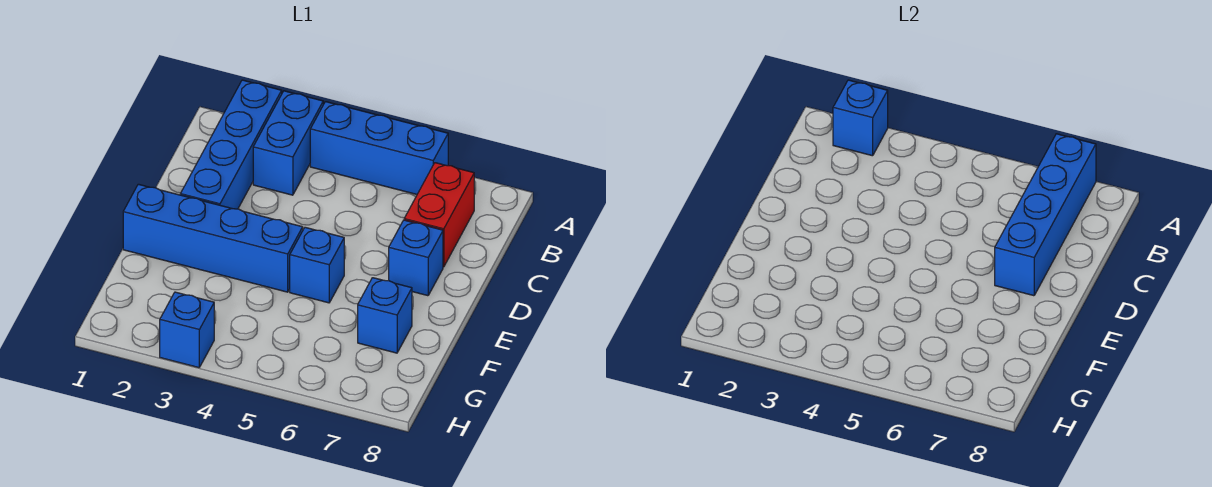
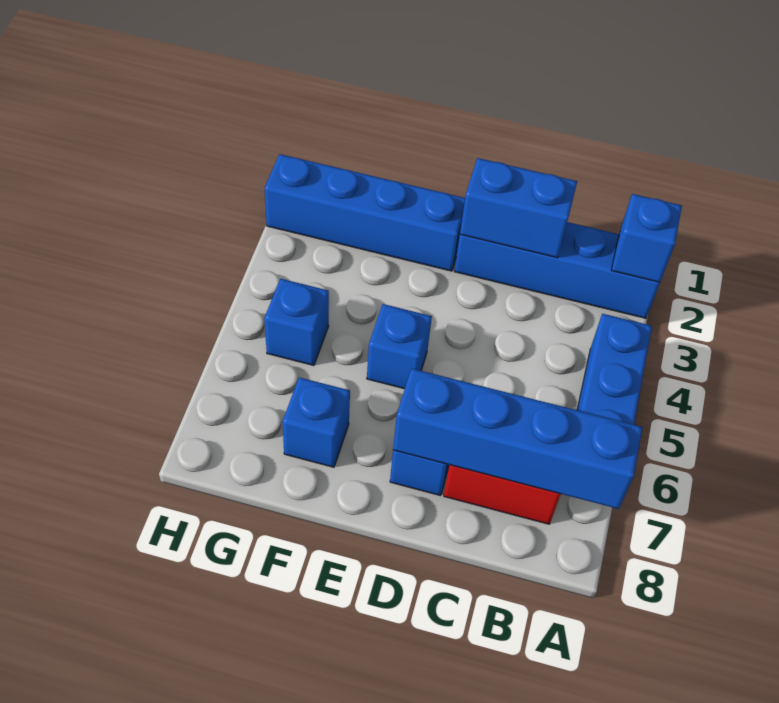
blue 1x2 brick [253,91,323,195] -> blue 1x2 brick moved to [460,158,577,258]
blue 1x4 brick [123,184,303,292] -> blue 1x4 brick turned to [265,154,465,271]
blue 1x1 brick [160,292,214,368] -> blue 1x1 brick moved to [264,279,329,366]

